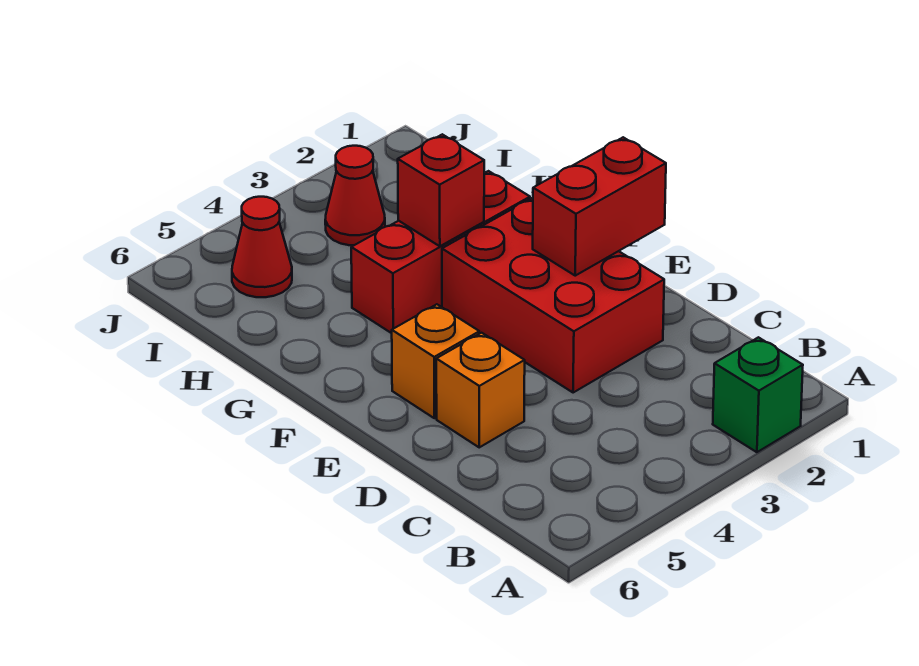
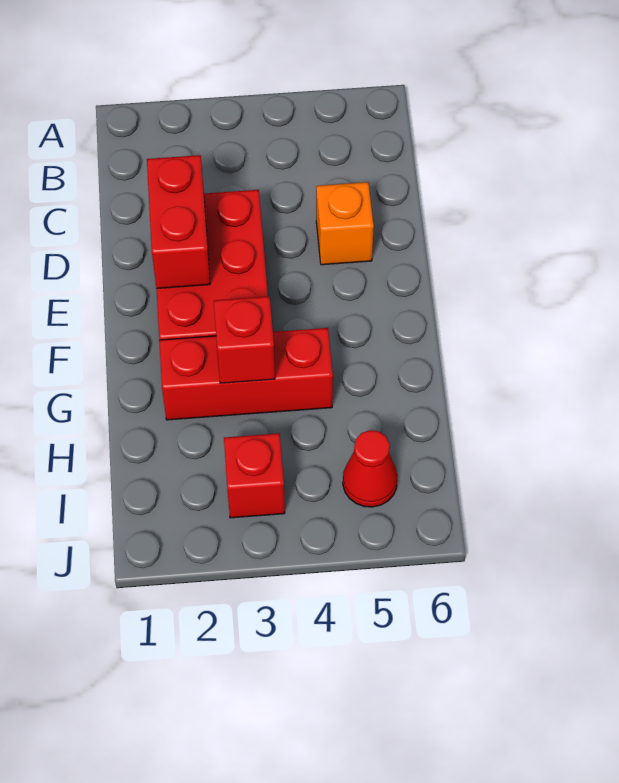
green 1x1 brick [713,337,803,452] -> none
red 1x2 brick [533,137,666,276] -> red 1x2 brick turned to [147,155,210,288]
orange 1x1 brick [392,304,480,418] -> none
red 1x1 cone [325,146,385,245] -> red 1x1 brick [224,433,285,518]

